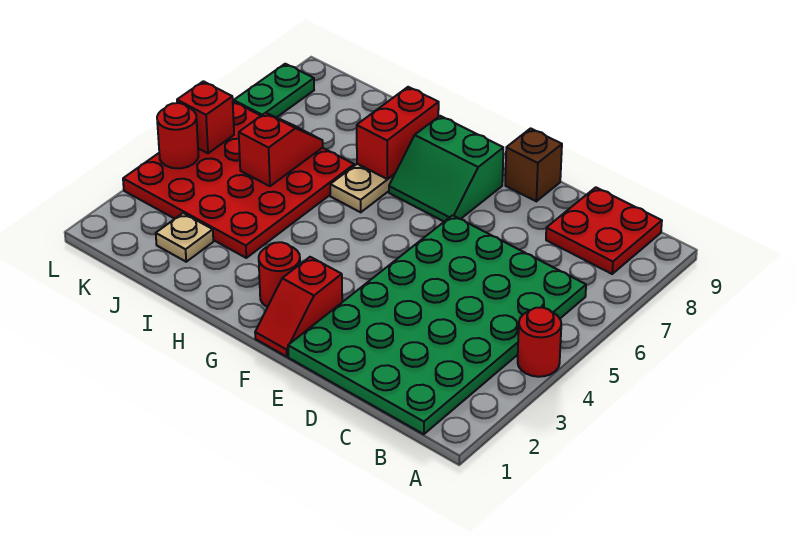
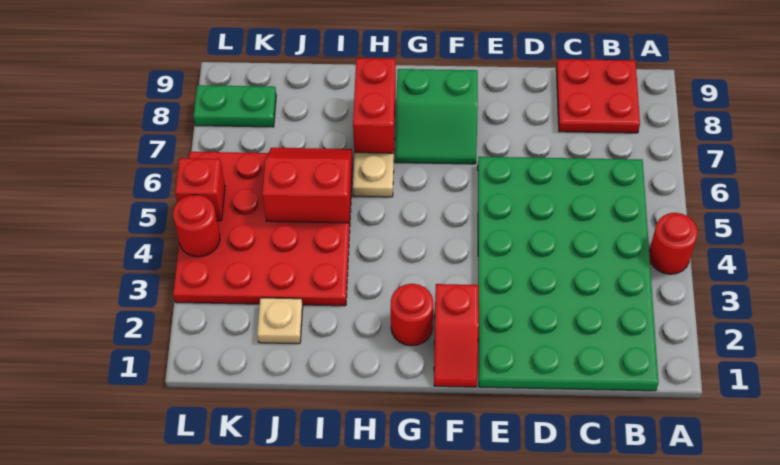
brown 1x1 brick [505,128,562,201] -> none
red 1x2 slope [239,113,323,186] -> red 2x2 slope [262,148,352,223]
green 1x2 plate [234,64,314,118] -> green 1x2 plate turned to [194,85,276,127]

